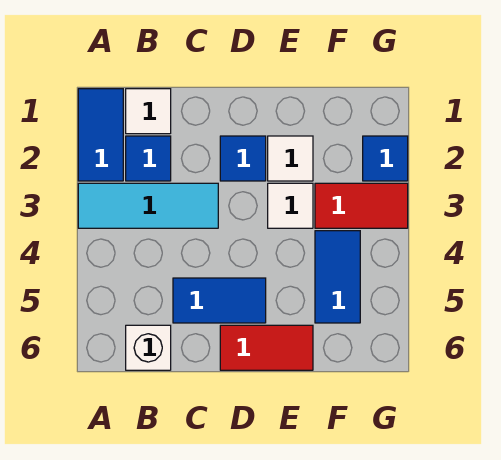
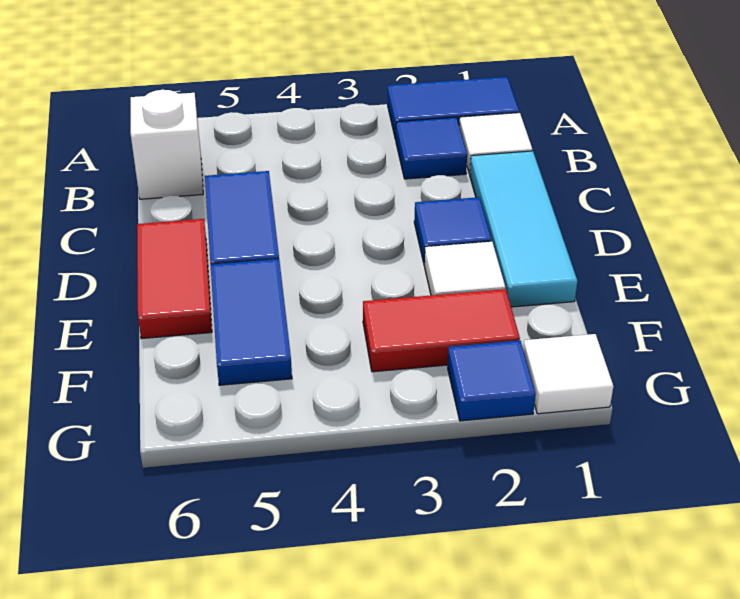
cyan 1x3 tile [78,183,218,228] -> cyan 1x3 tile moved to [470,151,577,307]
white 1x1 tile [268,183,313,228] -> white 1x1 tile moved to [523,334,613,414]
red 1x2 tile [315,183,408,228] -> red 1x2 tile turned to [363,289,520,372]
blue 1x2 tile [315,231,360,323] -> blue 1x2 tile turned to [210,259,292,385]

